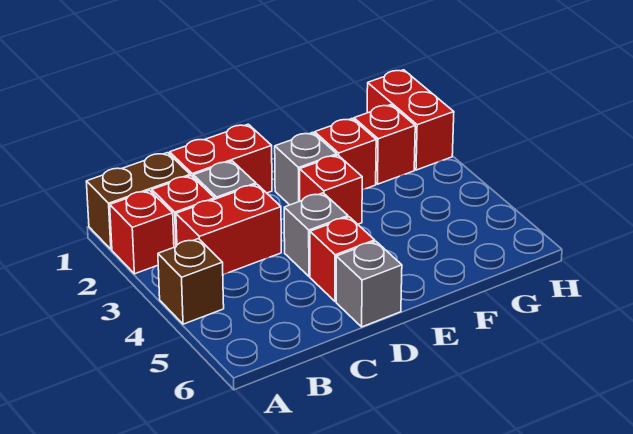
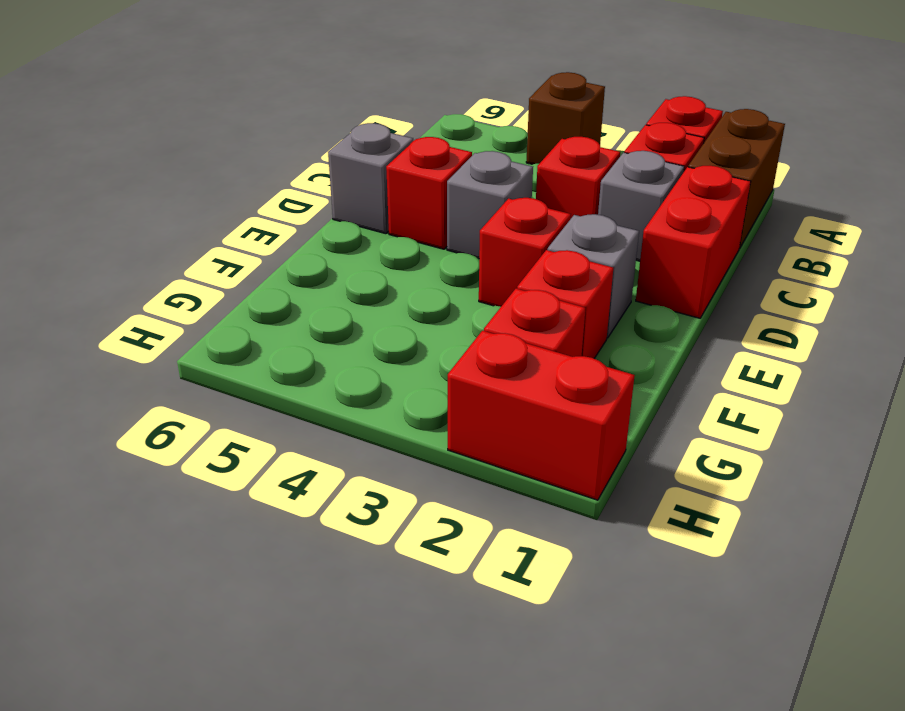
red 1x2 brick [176,184,281,275] -> red 1x1 brick [536,137,620,218]

